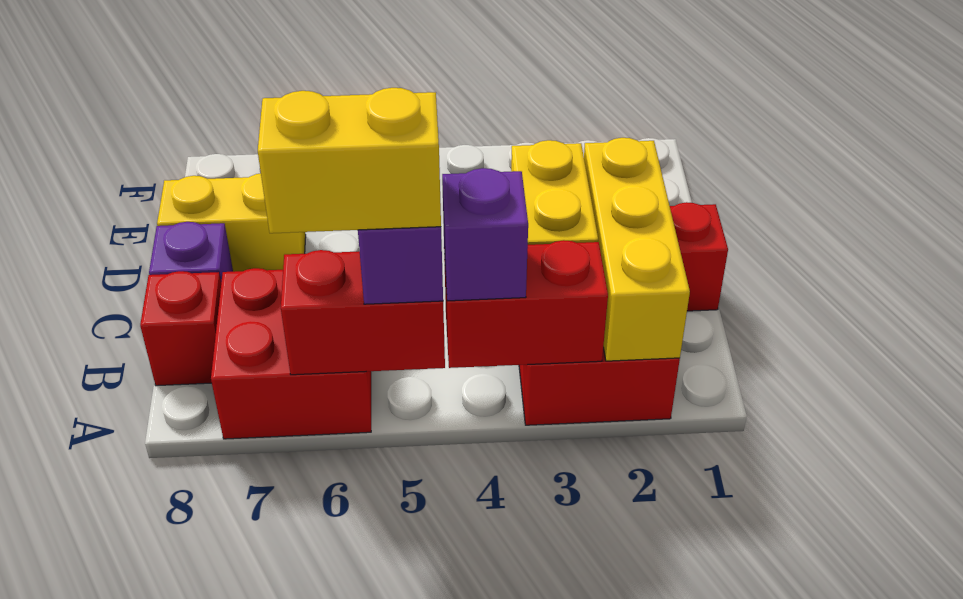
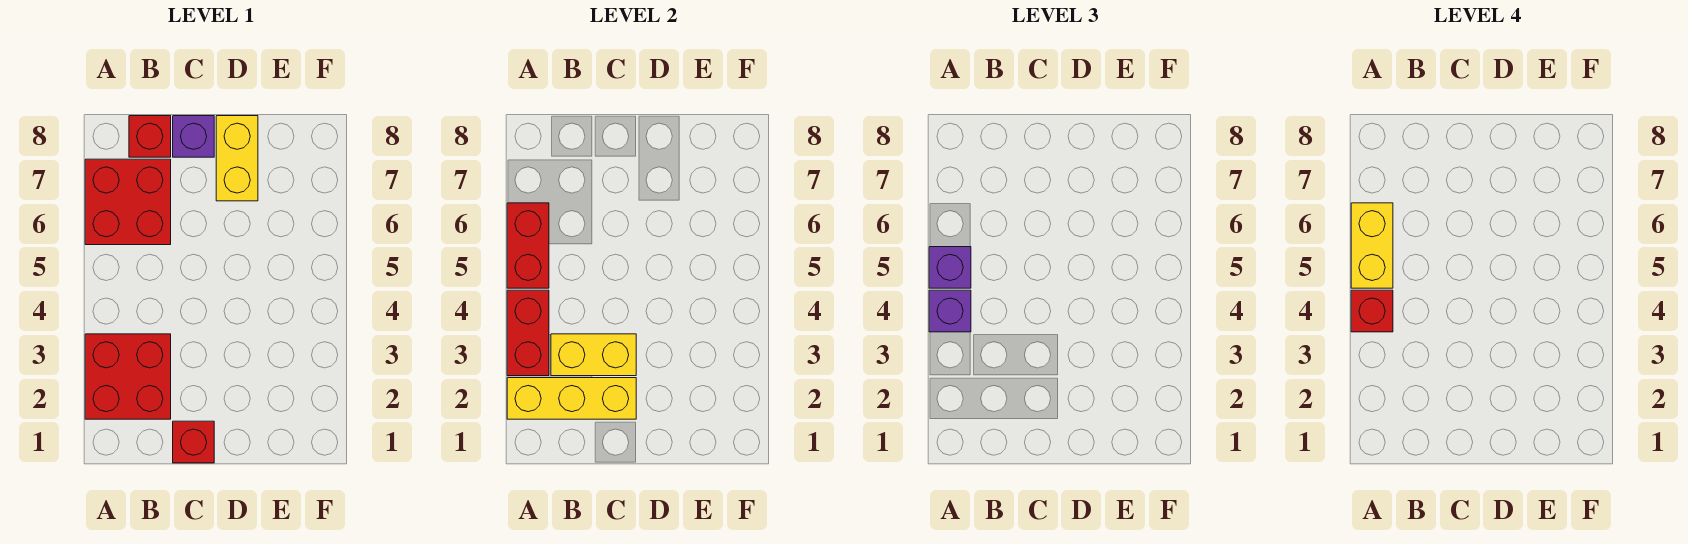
none -> red 1x1 brick [1351,290,1393,332]

